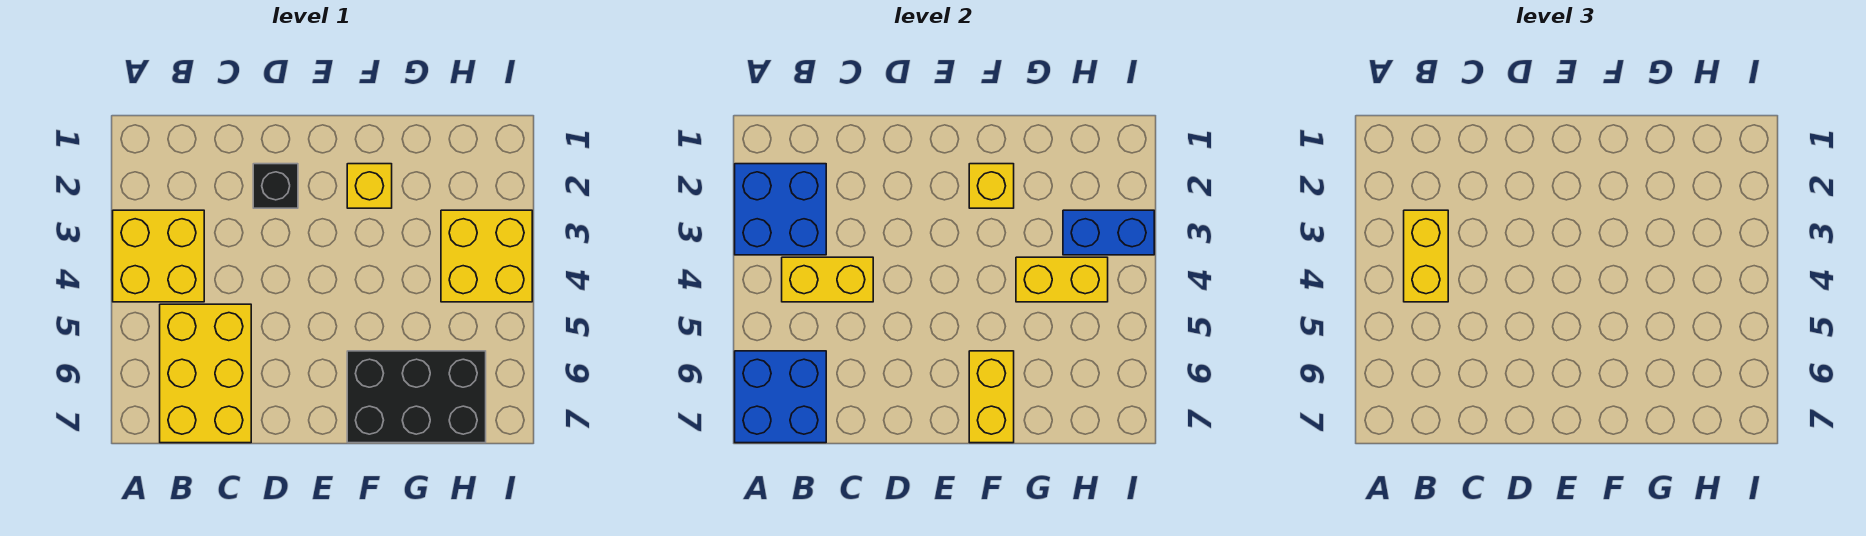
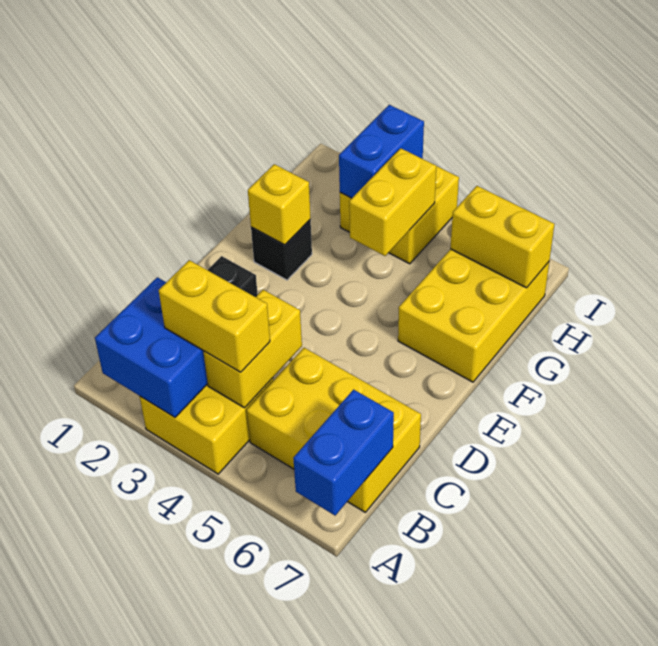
blue 2x2 brick [735,351,826,443] -> blue 1x2 brick [293,390,394,515]
yellow 1x1 brick [347,164,392,208] -> black 1x1 brick [251,220,312,280]
black 2x3 brick [347,351,486,443] -> yellow 2x3 brick [398,249,549,382]
yellow 1x2 brick [969,351,1014,443] -> yellow 1x2 brick moved to [450,186,555,288]

